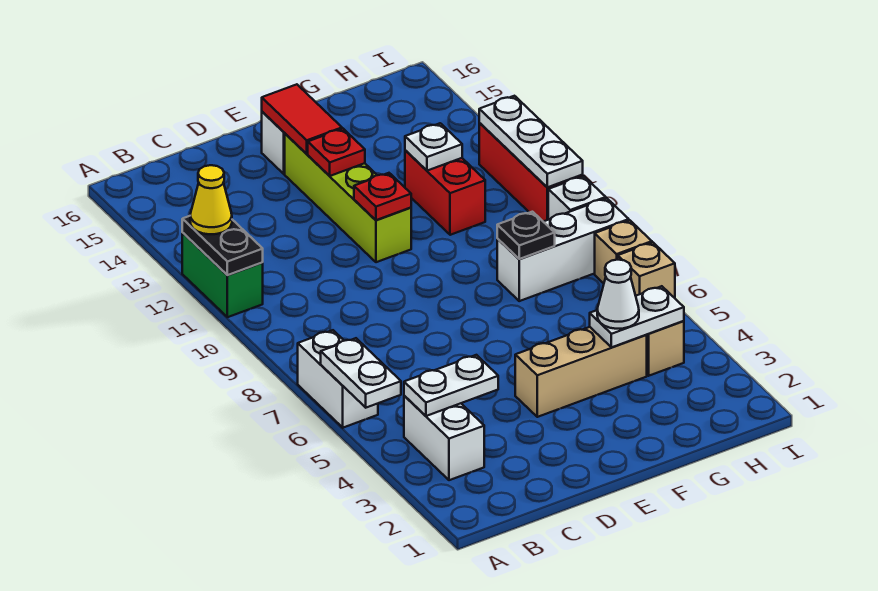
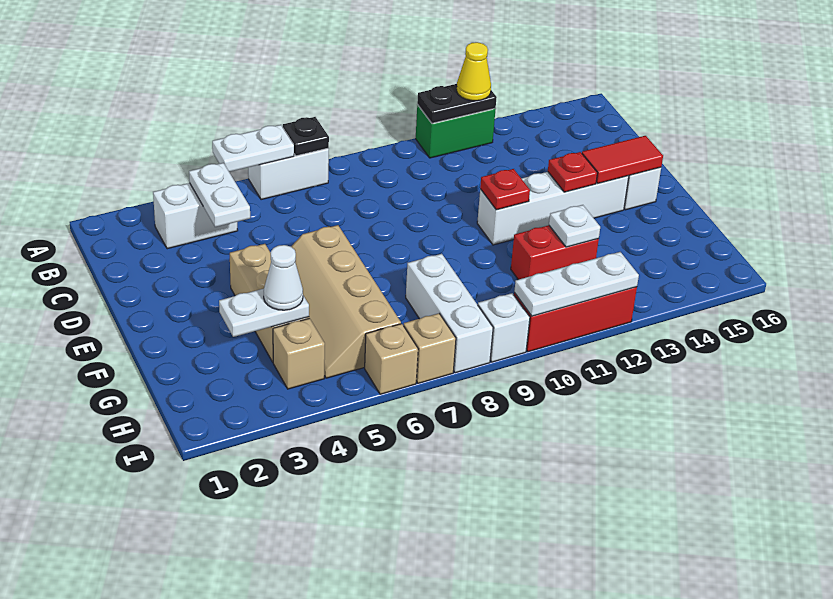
none -> tan 2x4 slope [291,225,401,378]
lime 1x4 brick [285,134,411,262] -> white 1x4 brick [477,172,629,245]
white 1x2 plate [590,286,684,347] -> white 1x2 plate turned to [219,289,309,337]
black 1x1 plate [497,212,555,259] -> black 1x1 plate moved to [283,117,329,156]

